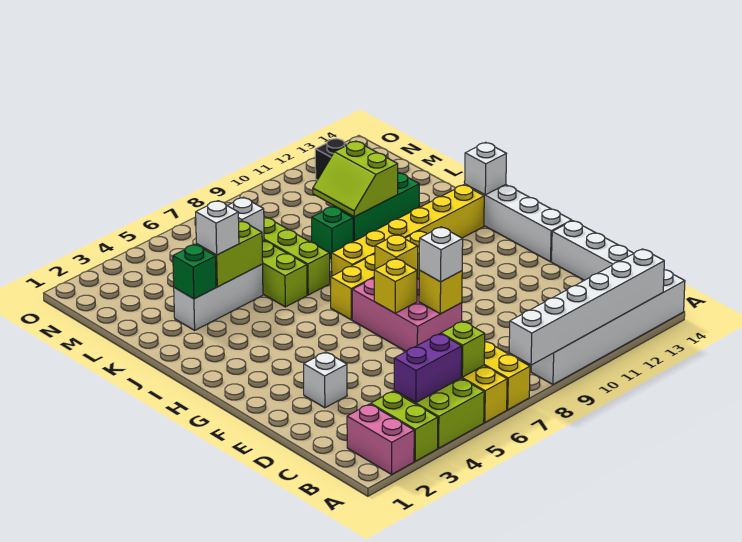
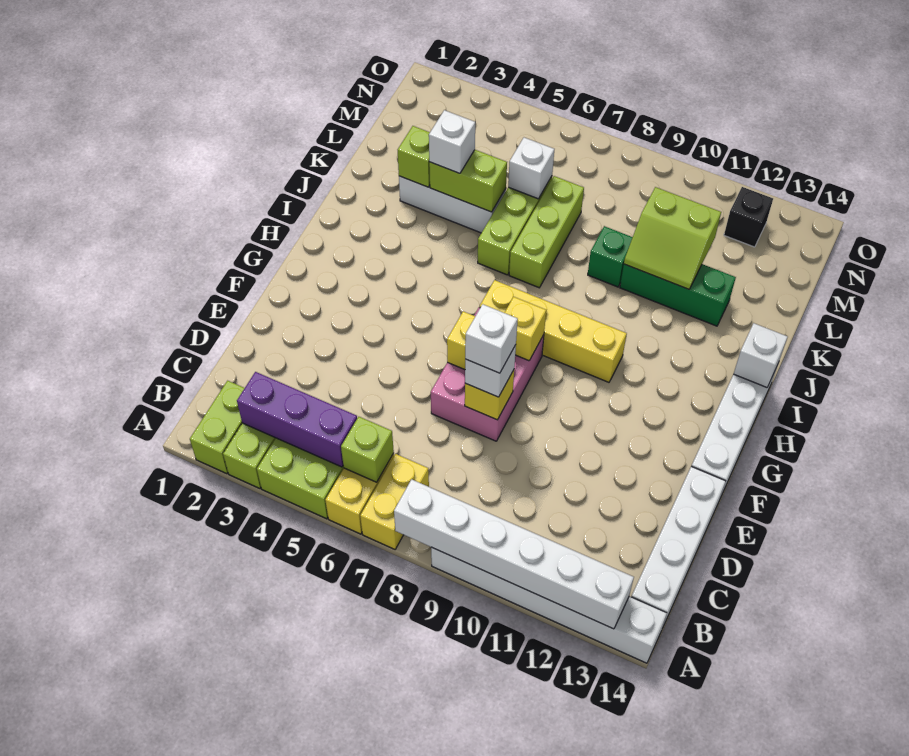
pink 1x2 brick [347,404,414,474] -> lime 1x2 brick [190,381,245,474]
purple 1x2 brick [394,334,462,403] -> purple 1x3 brick [237,372,357,467]
white 1x1 brick [304,352,347,408] -> white 1x1 brick moved to [465,304,518,373]
yellow 1x6 brick [332,185,484,276] -> none
green 1x1 brick [173,244,216,299] -> lime 1x1 brick [398,126,430,187]
lime 2x2 slope [313,141,398,217] -> lime 2x2 slope turned to [624,187,721,289]

